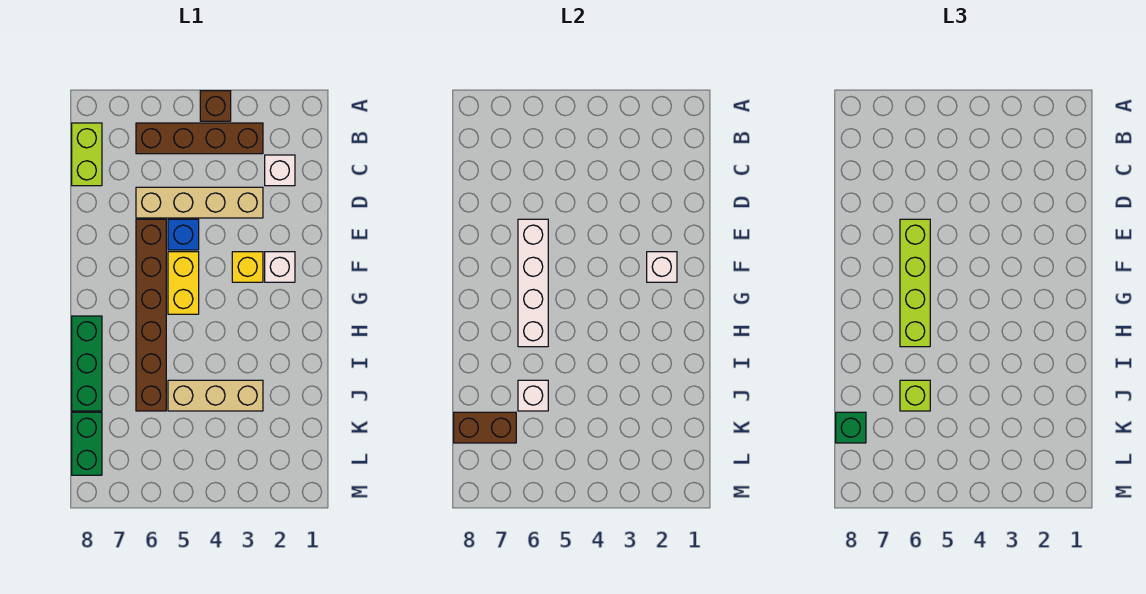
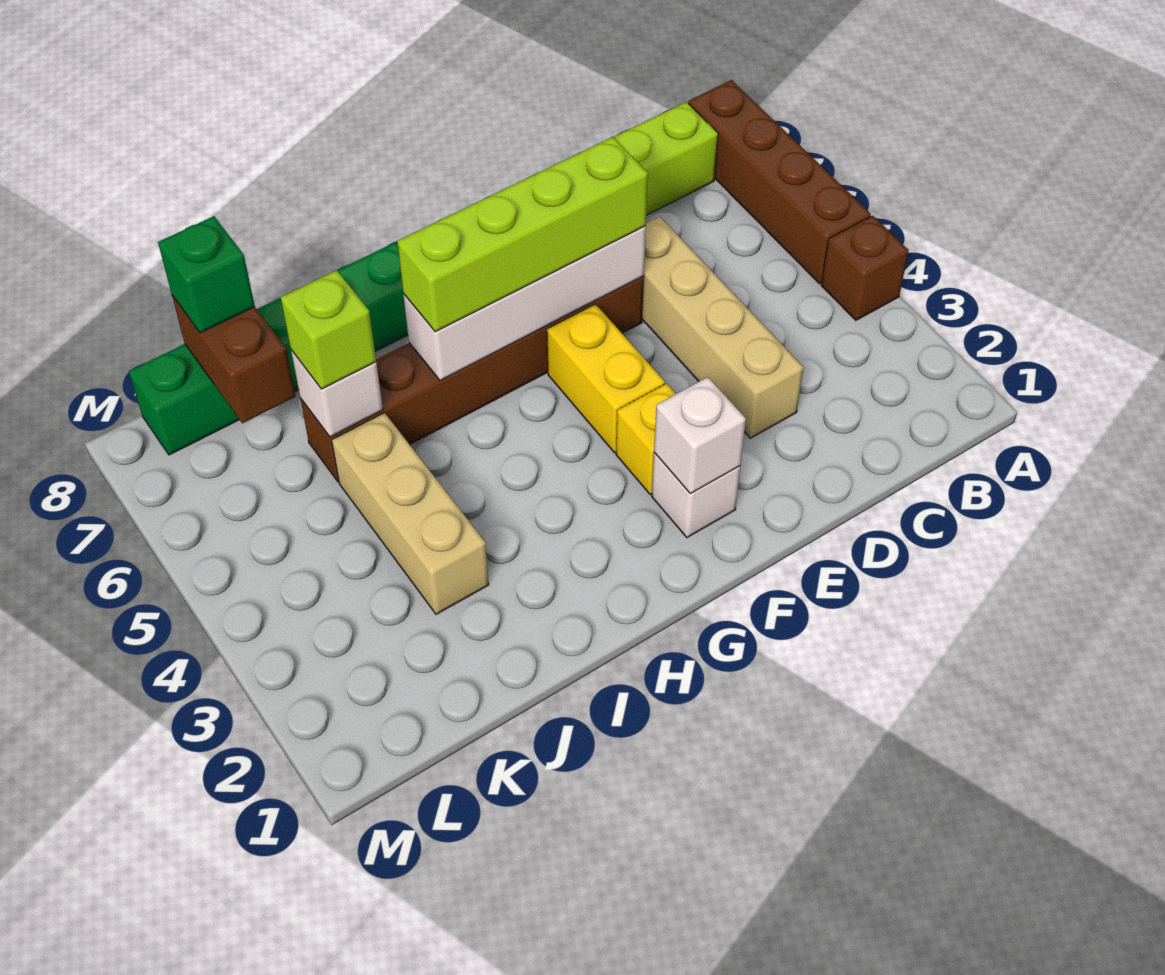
brown 1x4 brick [136,123,263,154] -> brown 1x4 brick moved to [688,80,871,284]
white 1x1 brick [265,155,295,186] -> none
blue 1x1 brick [168,219,199,250] -> none
yellow 1x2 brick [168,252,199,314] -> yellow 1x2 brick turned to [547,304,665,453]

